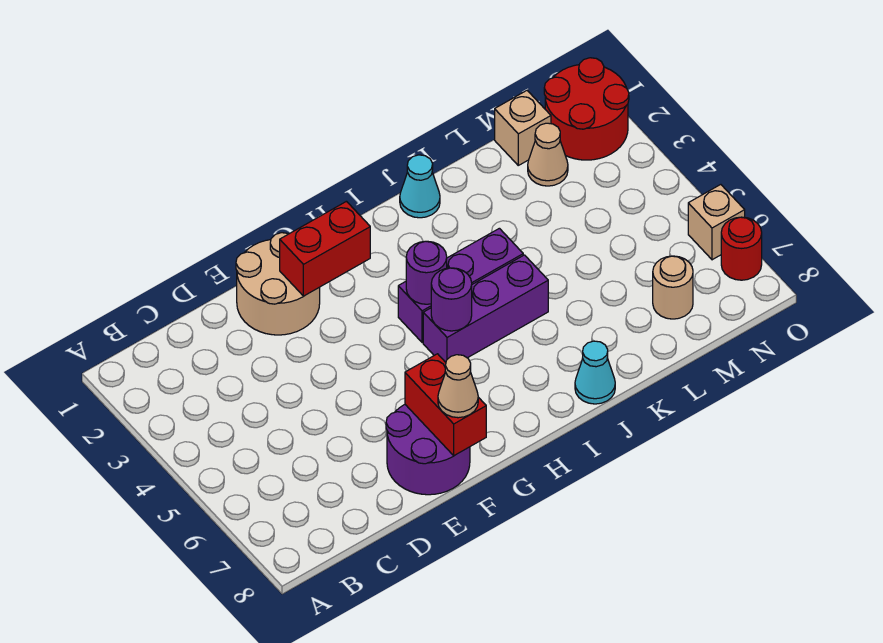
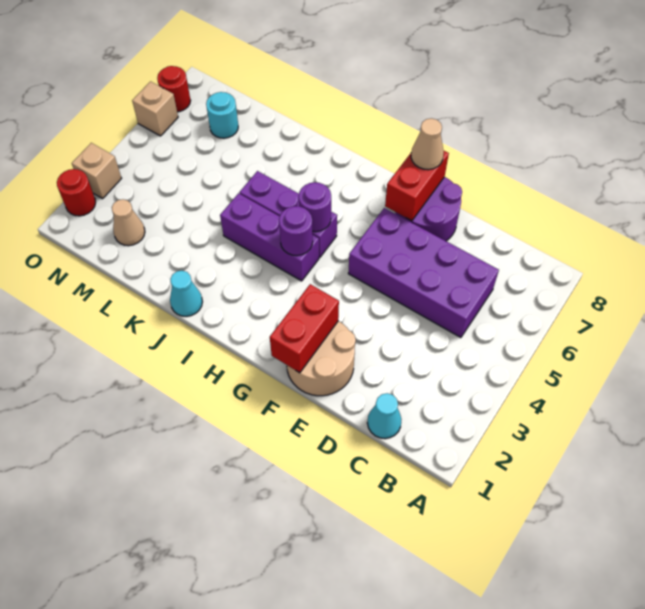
none -> purple 2x4 brick [348,208,499,338]
red 1x2 brick [280,201,370,296] -> red 1x2 brick turned to [270,284,339,373]
cyan 1x1 cone [575,341,615,404] -> cyan 1x1 cone moved to [367,393,401,439]
tan 1x1 brick [495,91,551,165] -> tan 1x1 brick moved to [72,143,122,199]
tan 1x1 round brick [653,256,693,319] -> cyan 1x1 round brick [206,92,238,138]
red 2x2 round brick [544,58,629,160] -> red 1x1 round brick [57,169,96,216]

